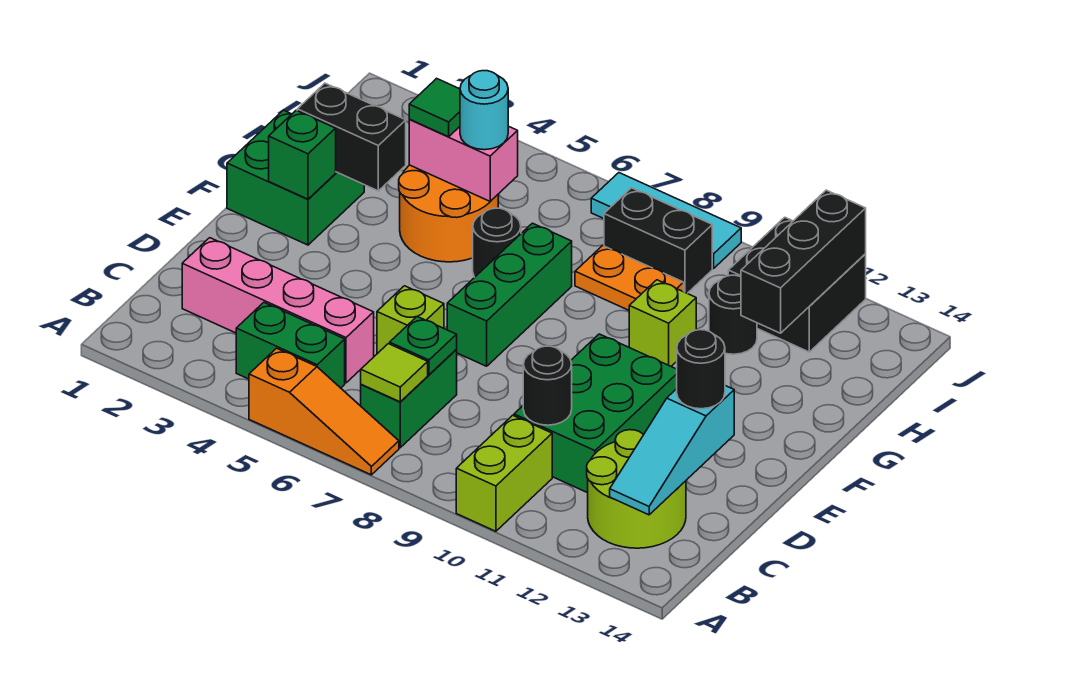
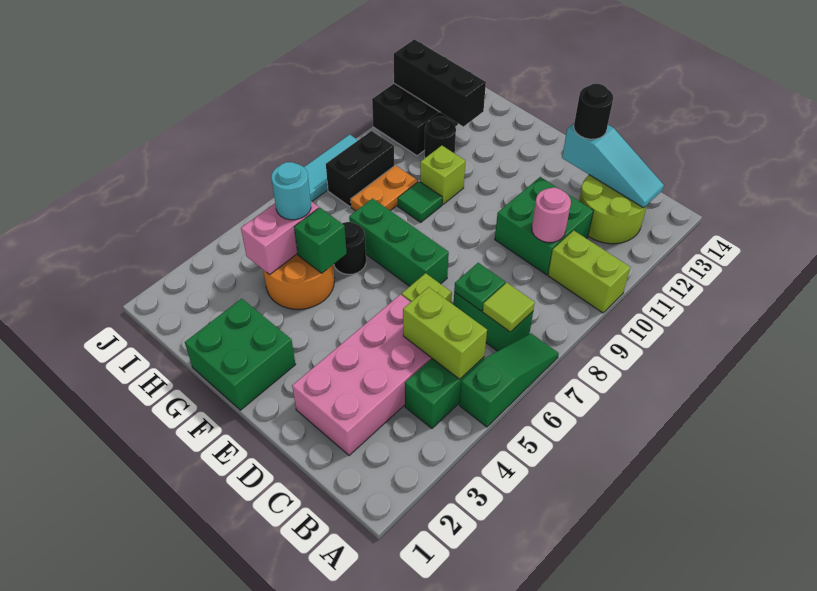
orange 1x3 slope [249,348,399,475] -> green 1x3 slope [459,334,559,427]
none -> lime 1x2 brick [403,287,487,379]
pink 1x4 brick [182,238,374,383] -> pink 2x4 brick [292,295,431,456]
green 2x3 brick [514,334,677,493] -> green 2x2 brick [495,177,593,275]
black 1x1 round brick [523,346,572,425] -> pink 1x1 round brick [532,188,571,242]
green 1x1 brick [269,110,336,199] -> green 1x1 brick moved to [294,208,347,273]
black 1x2 brick [297,83,406,191] -> none
green 1x1 tile [409,78,460,137] -> green 1x1 tile moved to [398,181,442,222]

